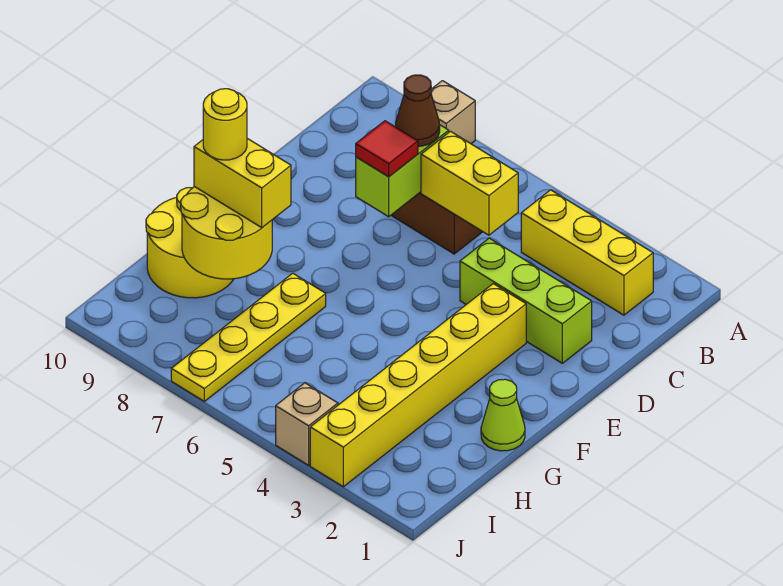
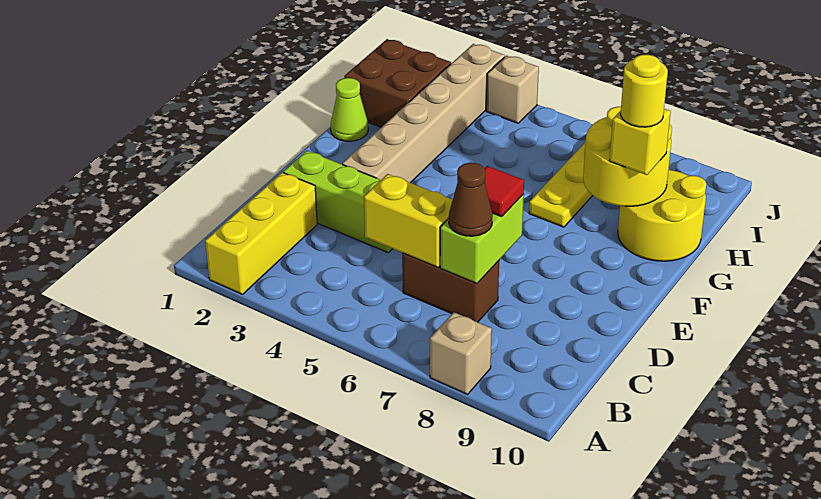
yellow 1x3 brick [521,190,653,315] -> yellow 1x3 brick turned to [205,172,317,294]
yellow 1x6 brick [310,284,526,487] -> tan 1x6 brick [342,44,505,183]
yellow 1x2 brick [194,139,291,228] -> yellow 1x1 brick [609,109,671,175]
none -> brown 2x2 brick [344,39,451,127]

